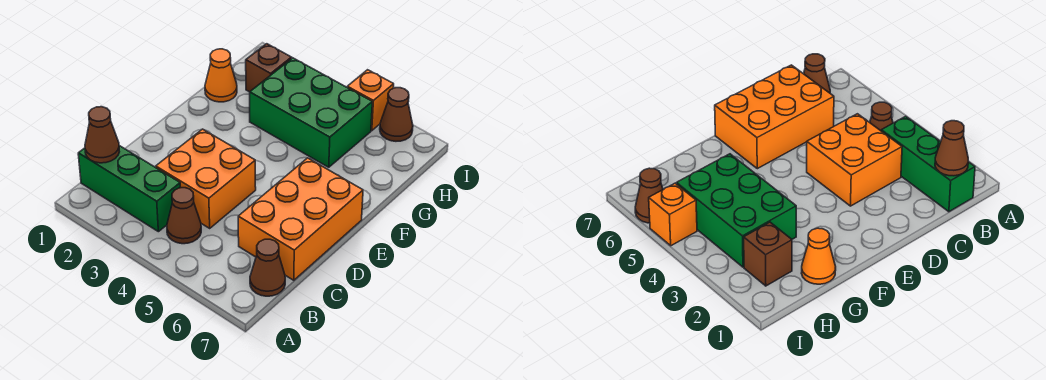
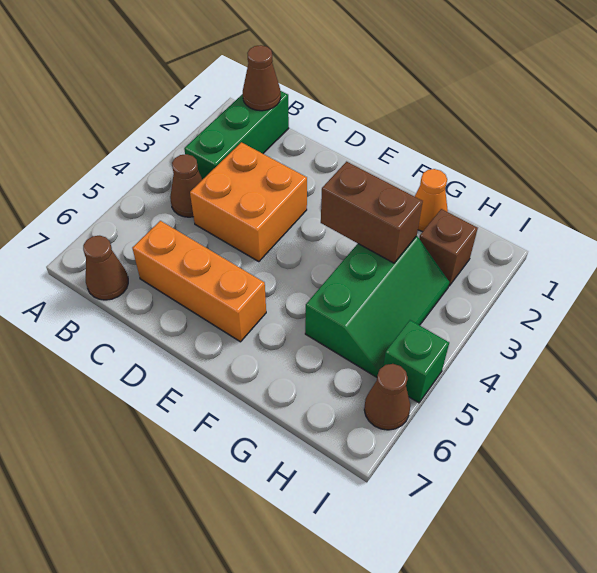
orange 2x3 brick [238,158,363,280] -> orange 1x3 brick [132,221,266,342]
none -> brown 1x2 brick [321,162,423,263]
green 2x3 brick [250,58,372,167] -> green 2x3 slope [305,236,449,377]
orange 1x1 brick [347,70,394,131] -> green 1x1 brick [383,320,449,403]

